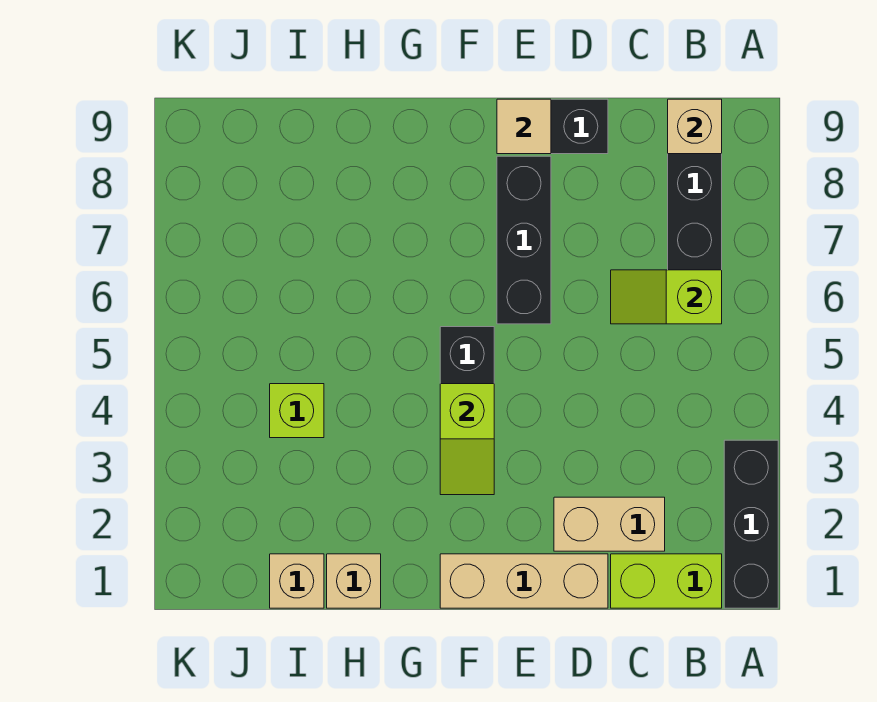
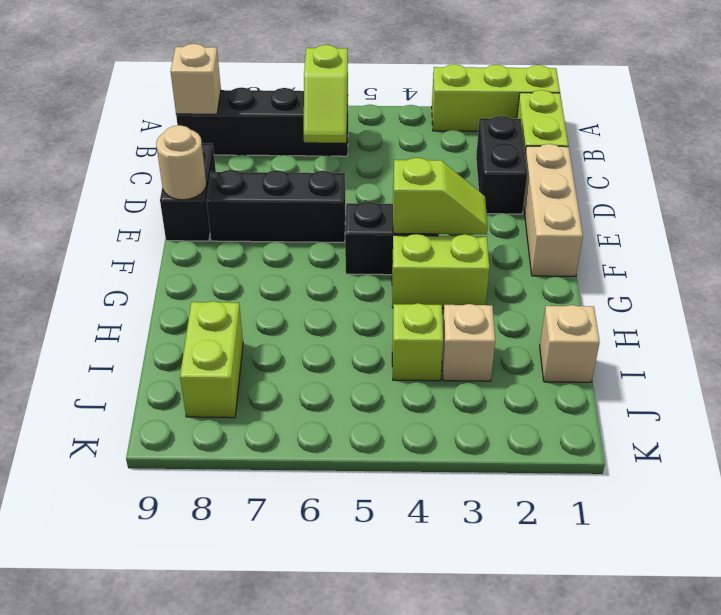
black 1x3 brick [724,440,778,608] -> lime 1x3 brick [432,64,560,131]
tan 1x2 brick [554,497,665,551] -> black 1x2 brick [476,116,527,214]
tan 1x1 tile [497,99,551,154] -> tan 1x1 round brick [156,125,206,200]
none -> lime 1x2 brick [392,234,489,308]
tan 1x1 brick [327,554,381,608] -> tan 1x1 brick moved to [442,304,495,381]
none -> lime 1x2 brick [180,301,243,418]

